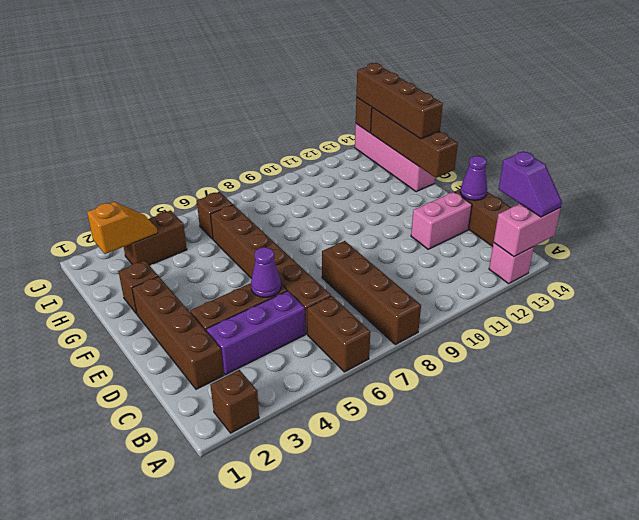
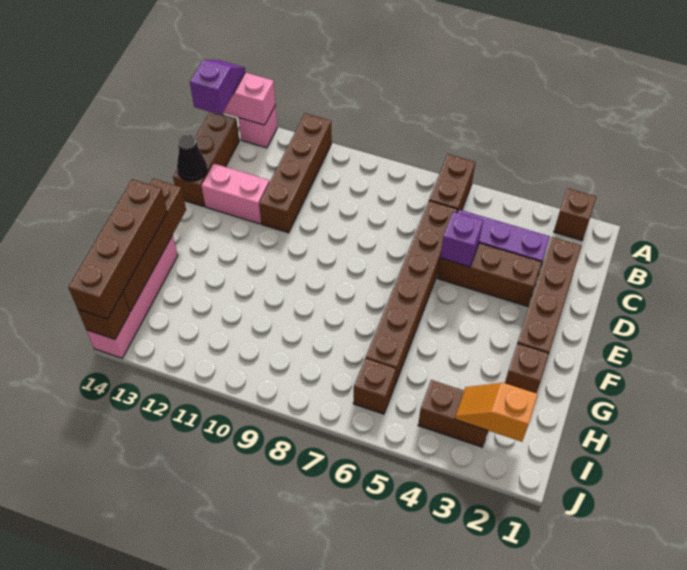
brown 1x4 brick [322,241,421,345] -> brown 1x4 brick moved to [259,113,332,233]
purple 1x1 cone [251,247,281,297] -> purple 1x1 brick [440,212,483,267]
purple 1x1 cone [460,156,487,200] -> black 1x1 cone [177,135,207,181]

